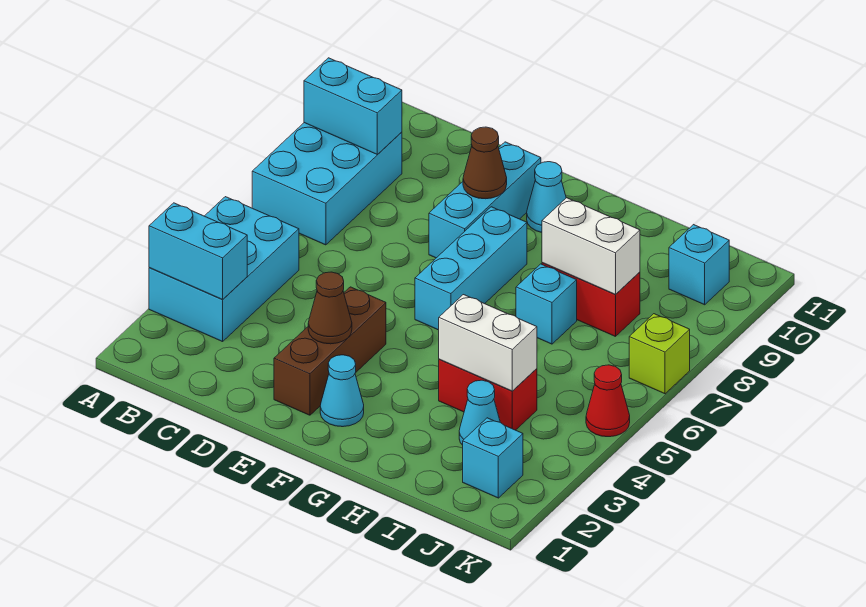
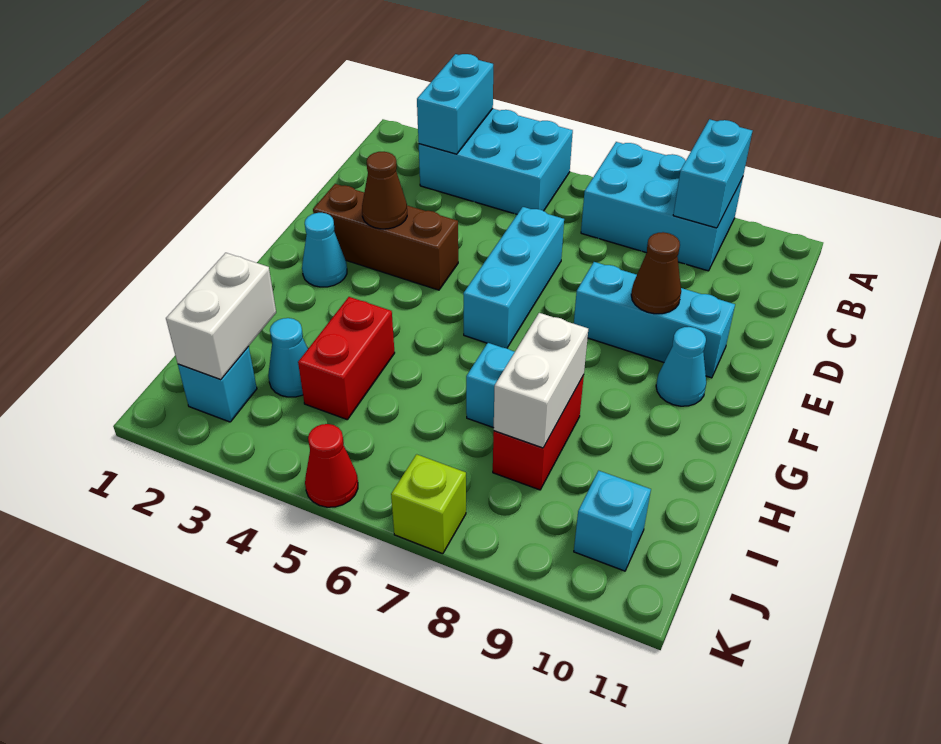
cyan 1x3 brick [415,207,527,330] -> cyan 1x3 brick turned to [463,207,564,348]
white 1x2 brick [439,295,537,391] -> white 1x2 brick moved to [166,253,276,380]

